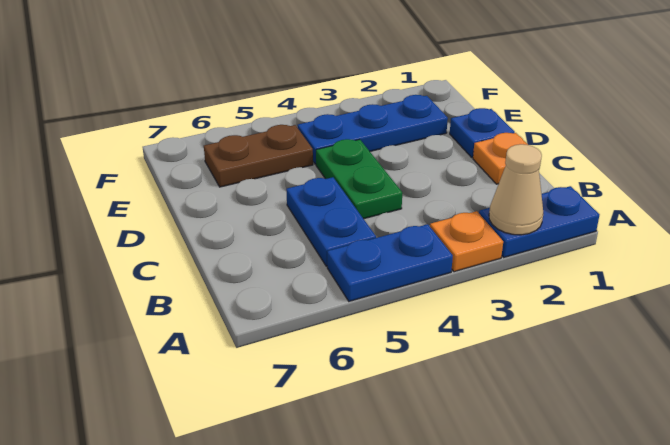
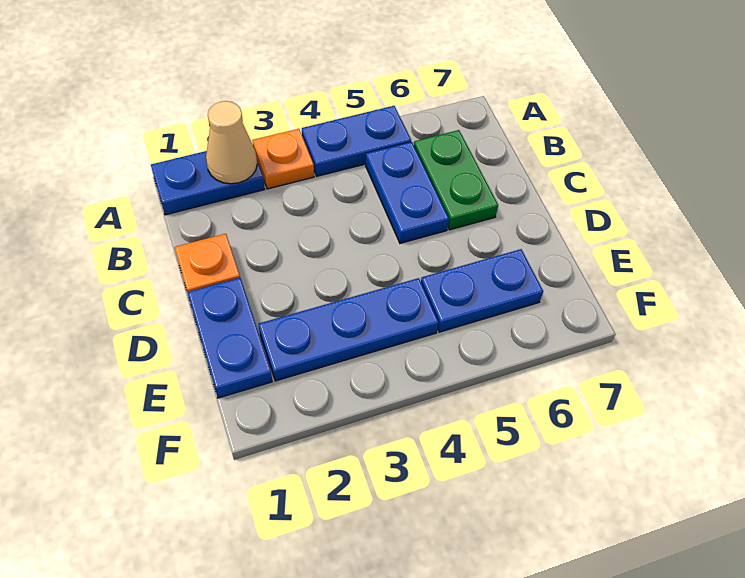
green 1x2 plate [316,139,402,219] -> green 1x2 plate moved to [414,130,498,230]
blue 1x1 plate [450,108,515,158] -> blue 1x2 plate [187,278,272,398]
brown 1x2 plate [204,125,313,187] -> blue 1x2 plate [421,249,543,332]

